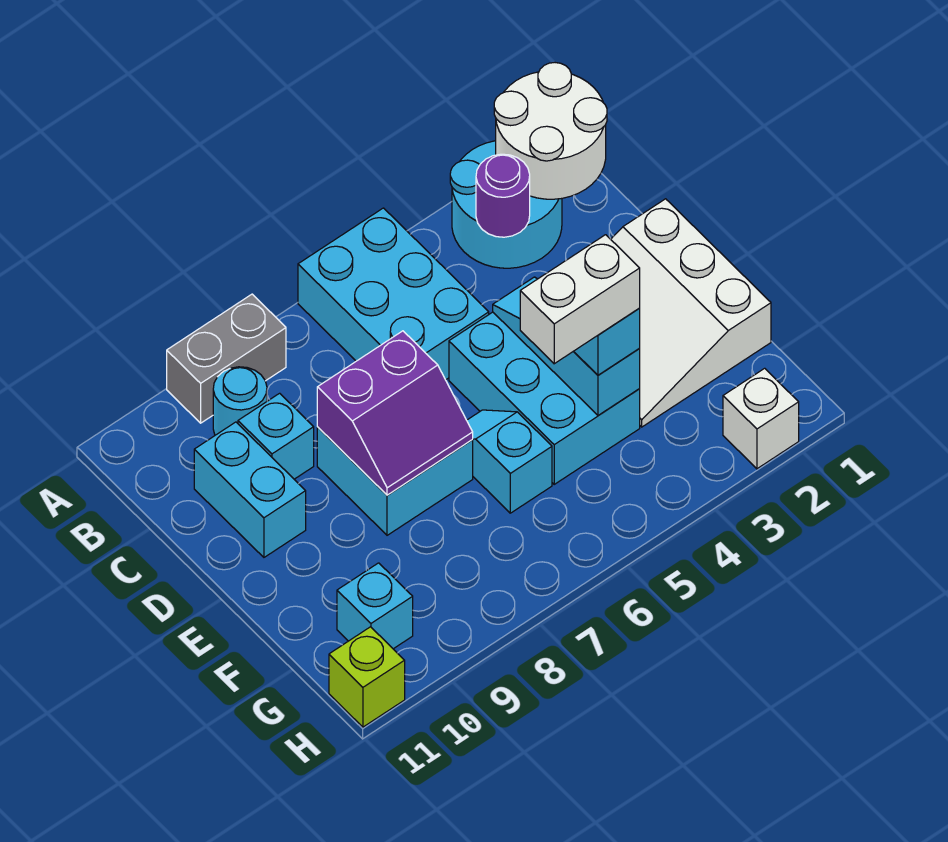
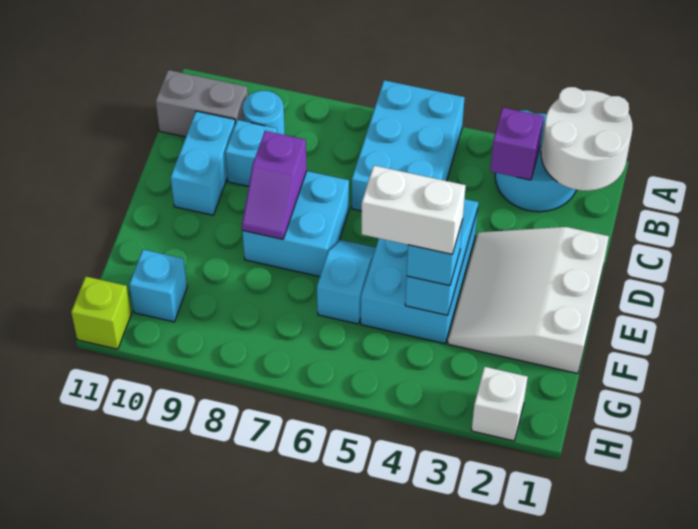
grey 1x2 brick [167,294,286,423] -> grey 1x2 brick moved to [156,70,248,137]
purple 1x1 round brick [476,154,530,237] -> purple 1x1 brick [490,108,544,180]
purple 2x2 slope [317,331,473,495] -> purple 1x2 slope [242,131,307,239]

